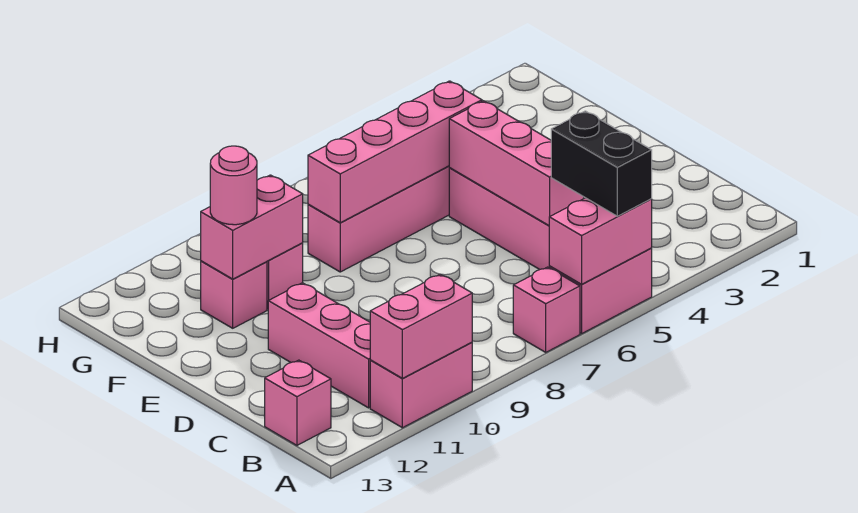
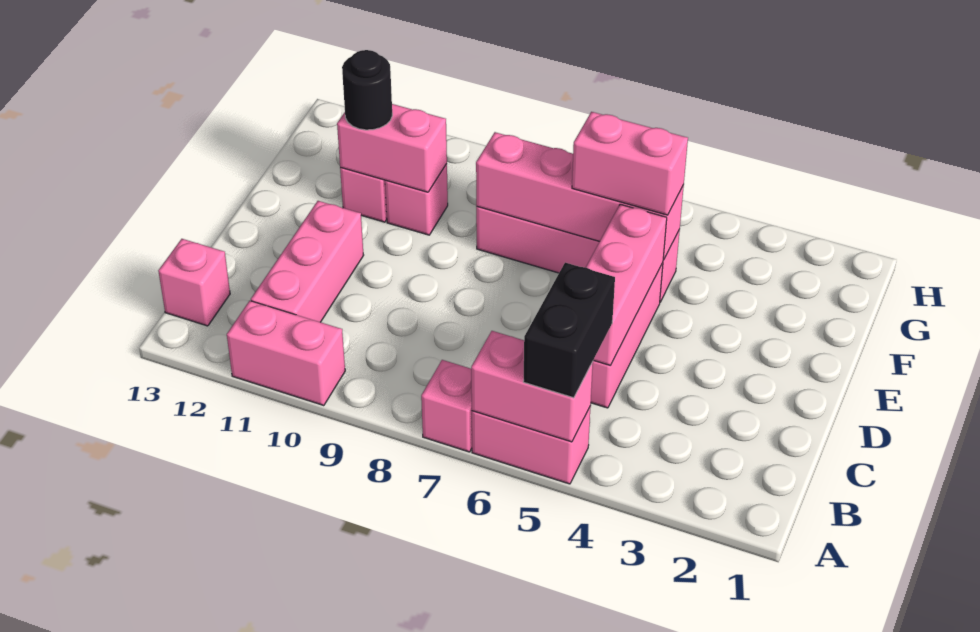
pink 1x2 brick [370,274,472,378] -> pink 1x2 brick moved to [572,112,688,215]
pink 1x1 round brick [210,146,257,225] -> black 1x1 round brick [342,50,392,130]

